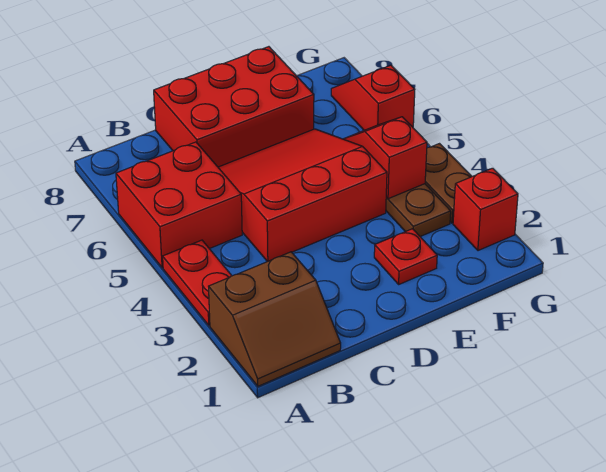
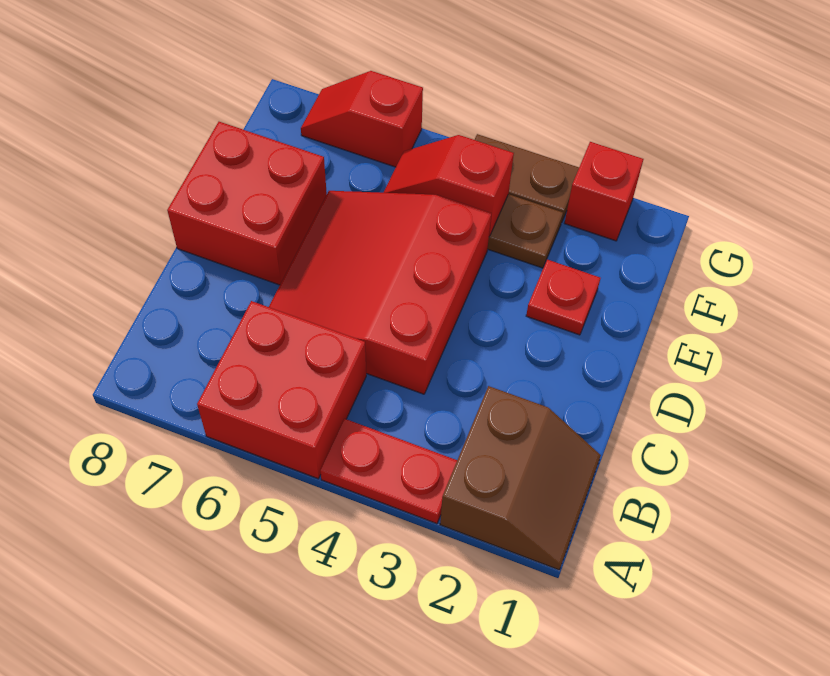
red 2x3 brick [154,47,314,167] -> red 2x2 brick [167,122,327,285]

